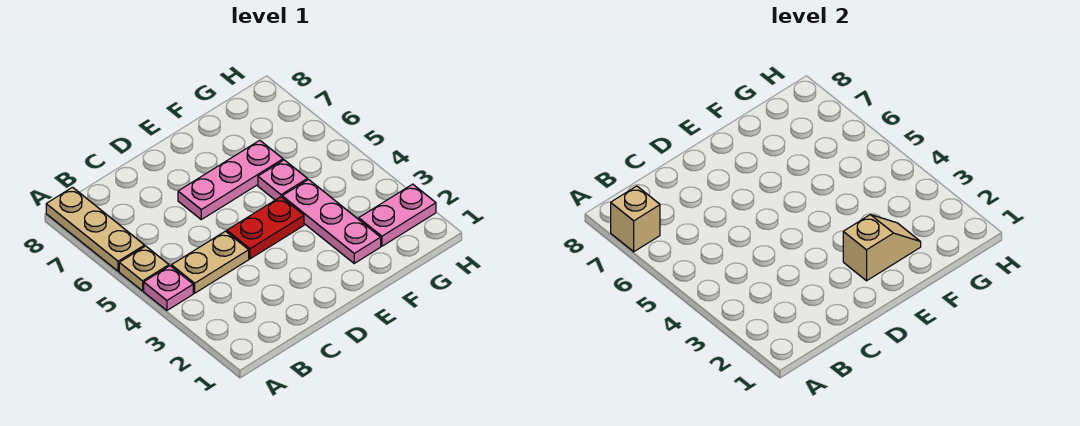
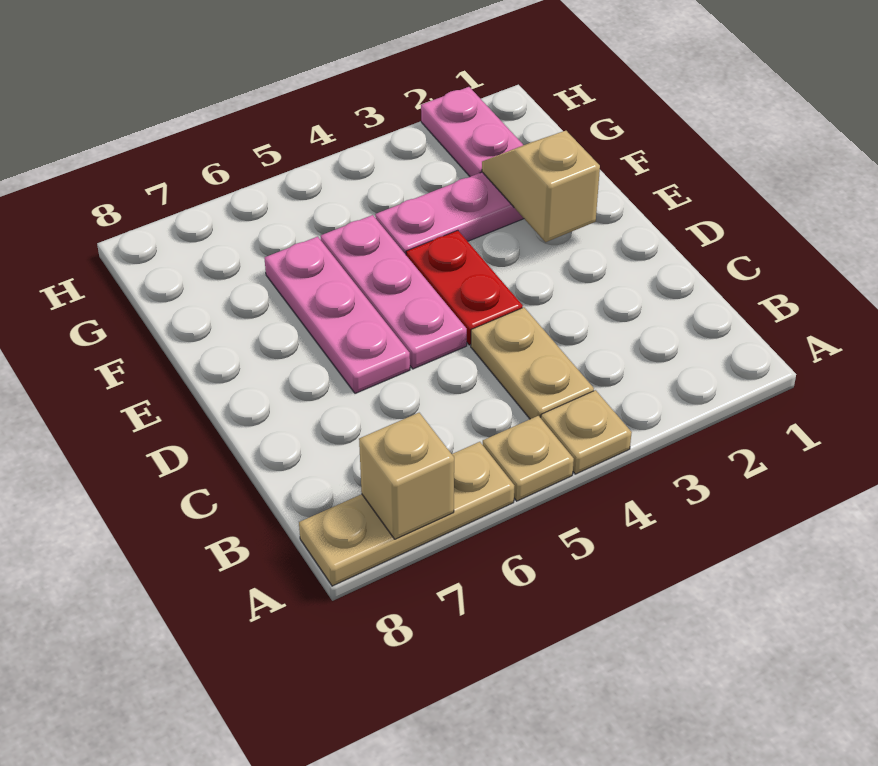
pink 1x1 plate [144,266,193,310] -> tan 1x1 plate [541,390,632,474]
pink 1x1 plate [258,160,307,200] -> pink 1x3 plate [321,215,467,369]

